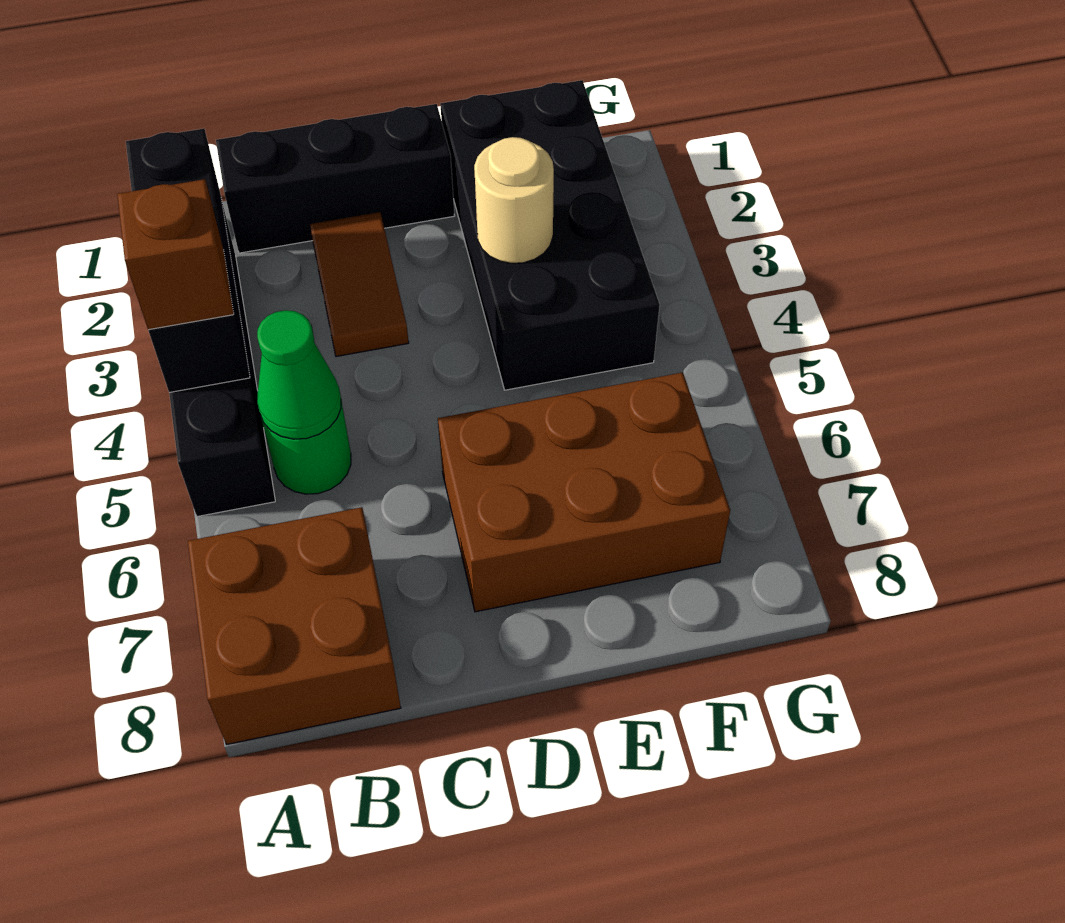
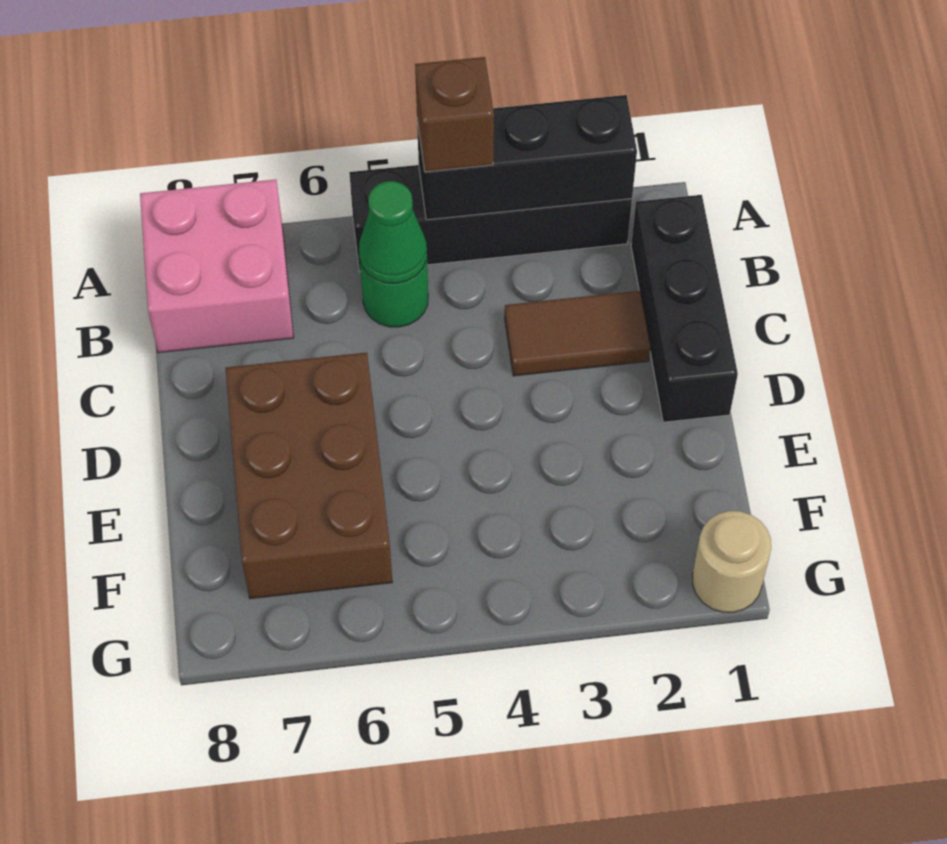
brown 2x2 brick [188,507,401,745] -> pink 2x2 brick [140,179,294,353]
black 2x4 brick [440,80,660,390] -> none
tan 1x1 round brick [474,137,554,263] -> tan 1x1 round brick moved to [692,511,771,612]

